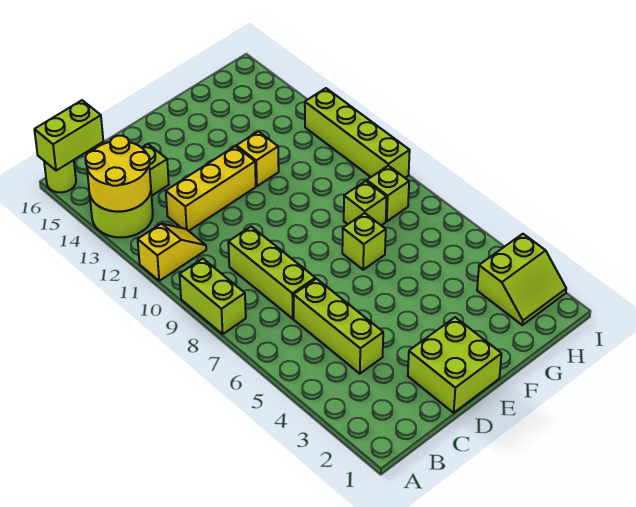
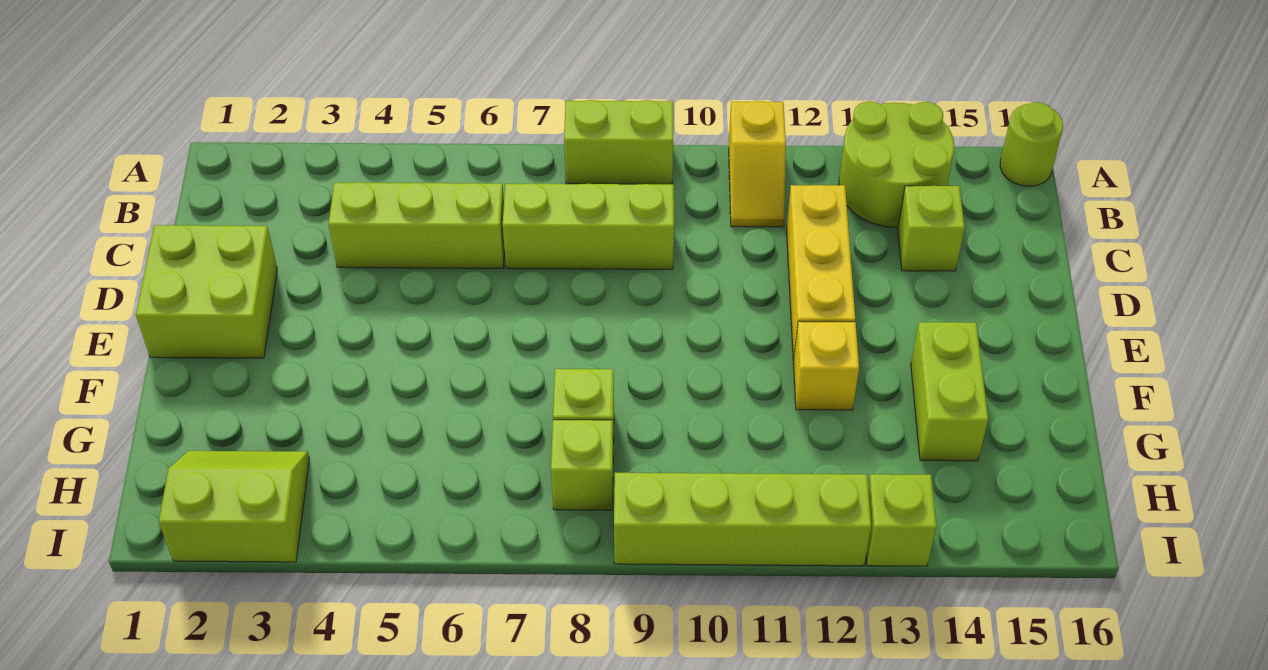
yellow 2x2 round brick [85,136,151,211] -> none
lime 1x2 brick [34,100,103,171] -> lime 1x2 brick moved to [911,322,988,461]
lime 1x1 brick [342,213,386,270] -> lime 1x1 brick moved to [866,474,936,566]
lime 2x2 slope [477,234,566,325] -> lime 2x2 slope turned to [159,451,309,562]

